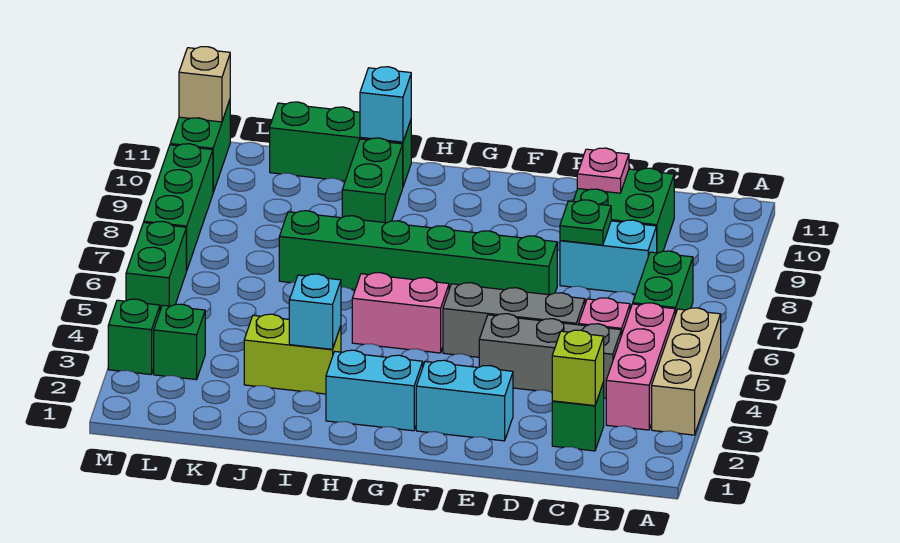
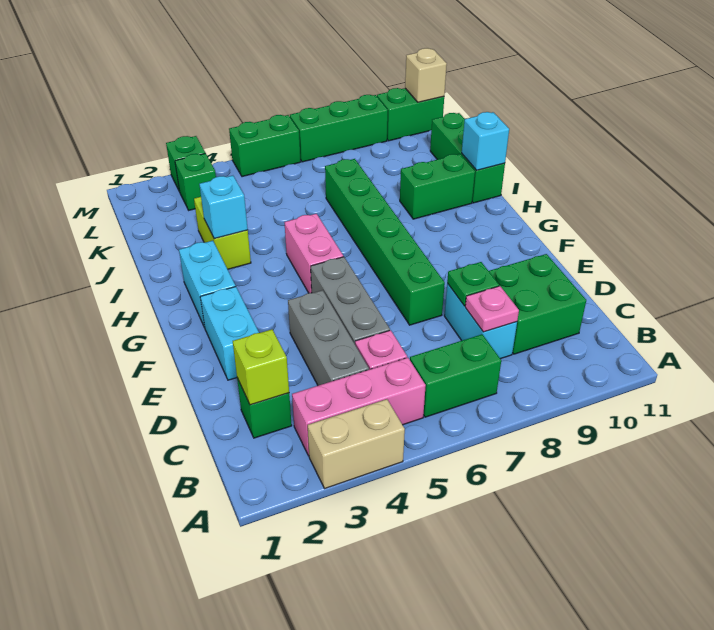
tan 1x3 brick [652,308,721,435] -> tan 1x2 brick [308,399,405,489]
pink 1x1 plate [577,148,629,193] -> pink 1x1 plate moved to [465,286,519,332]

